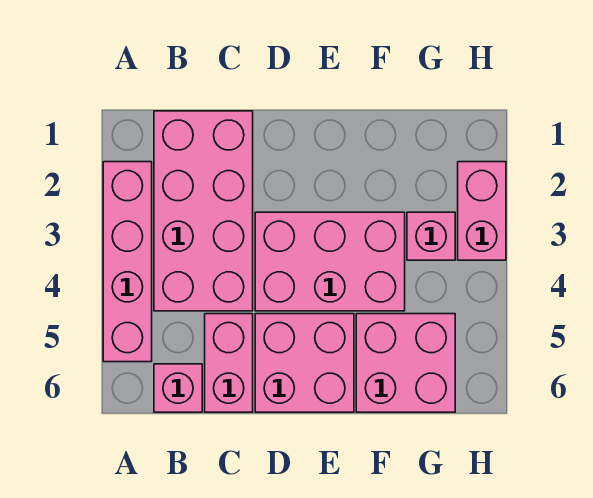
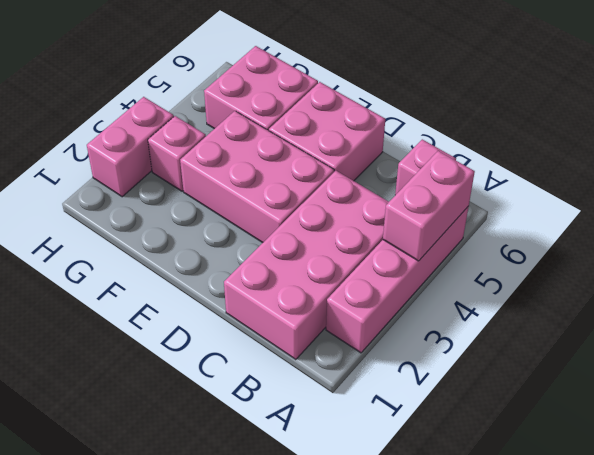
pink 1x2 brick [205,314,253,412] -> pink 1x2 brick moved to [383,151,475,261]

